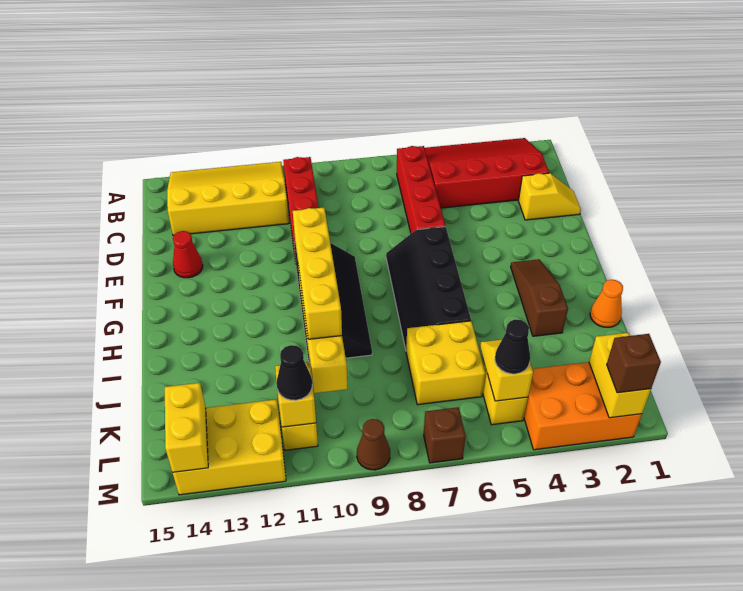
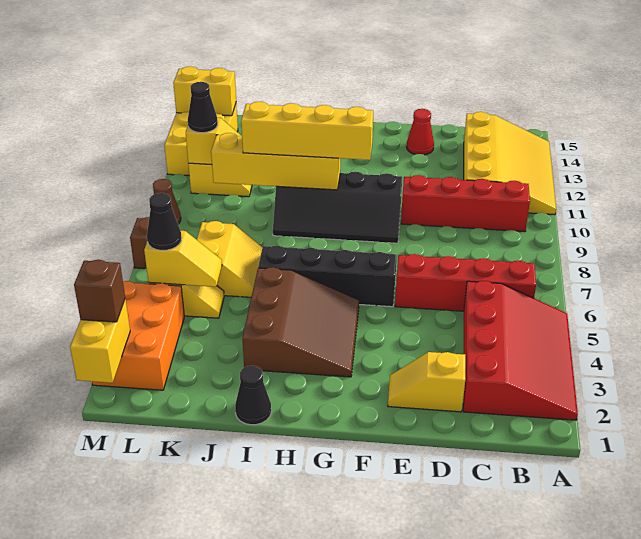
yellow 1x2 slope [519,173,581,220] -> yellow 1x2 slope turned to [388,352,465,412]
brown 1x3 slope [511,259,568,336] -> brown 3x3 slope [242,267,359,377]
orange 1x1 cone [590,280,623,327] -> black 1x1 cone [235,366,271,425]
yellow 2x2 brick [406,321,486,405] -> yellow 2x2 slope [197,221,262,297]
yellow 1x2 brick [589,333,651,418] -> yellow 1x2 brick turned to [70,299,130,383]

